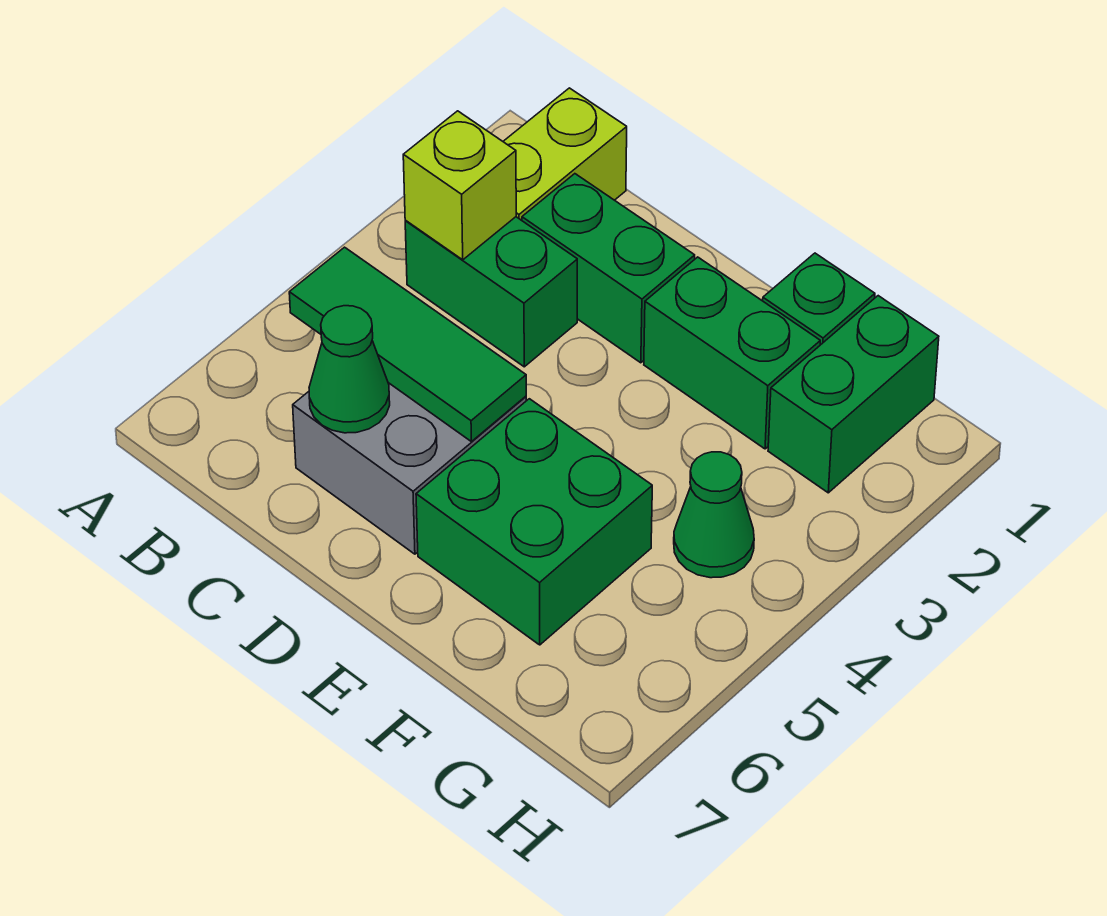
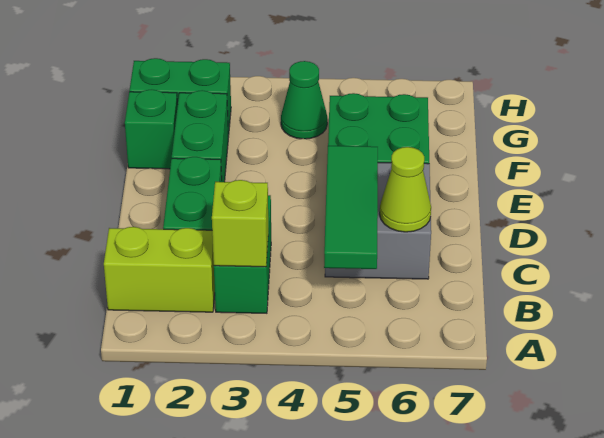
green 1x1 cone [309,306,390,433] -> lime 1x1 cone [380,147,431,232]

